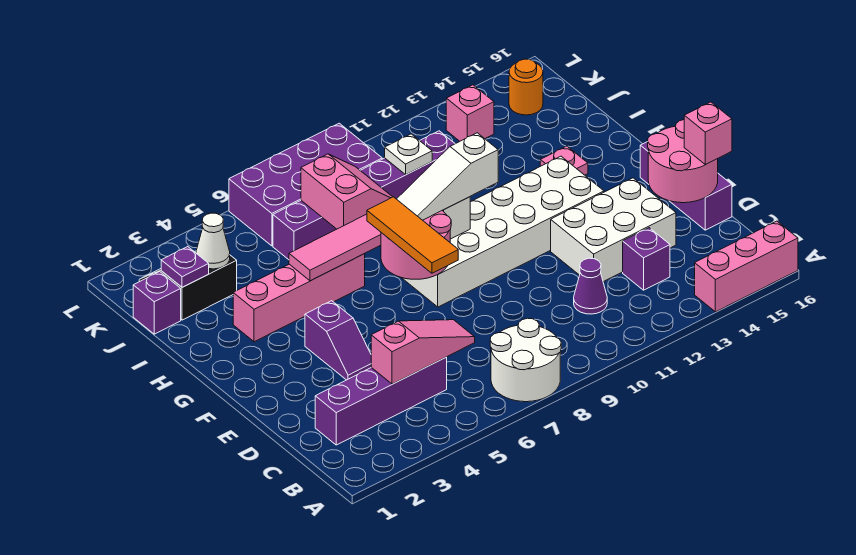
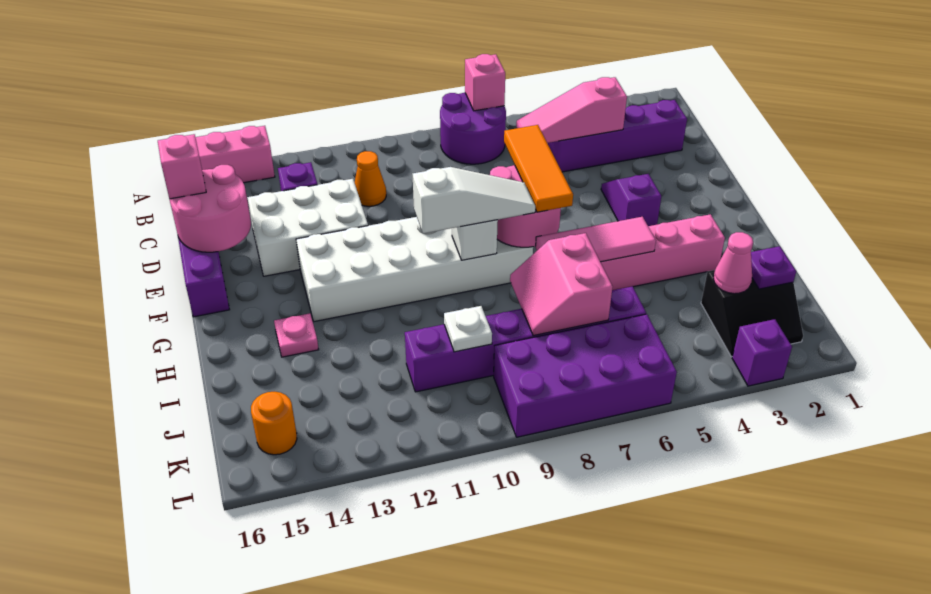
white 2x2 round brick [490,318,561,402] -> purple 2x2 round brick [440,93,506,164]
purple 1x1 cone [574,258,607,314] -> orange 1x1 cone [355,151,386,206]
purple 1x1 brick [133,272,181,334] -> purple 1x1 brick moved to [732,319,792,386]
white 1x1 cone [196,213,230,269] -> pink 1x1 cone [713,232,753,294]
pink 1x1 brick [446,85,494,141] -> pink 1x1 brick moved to [465,54,505,111]

